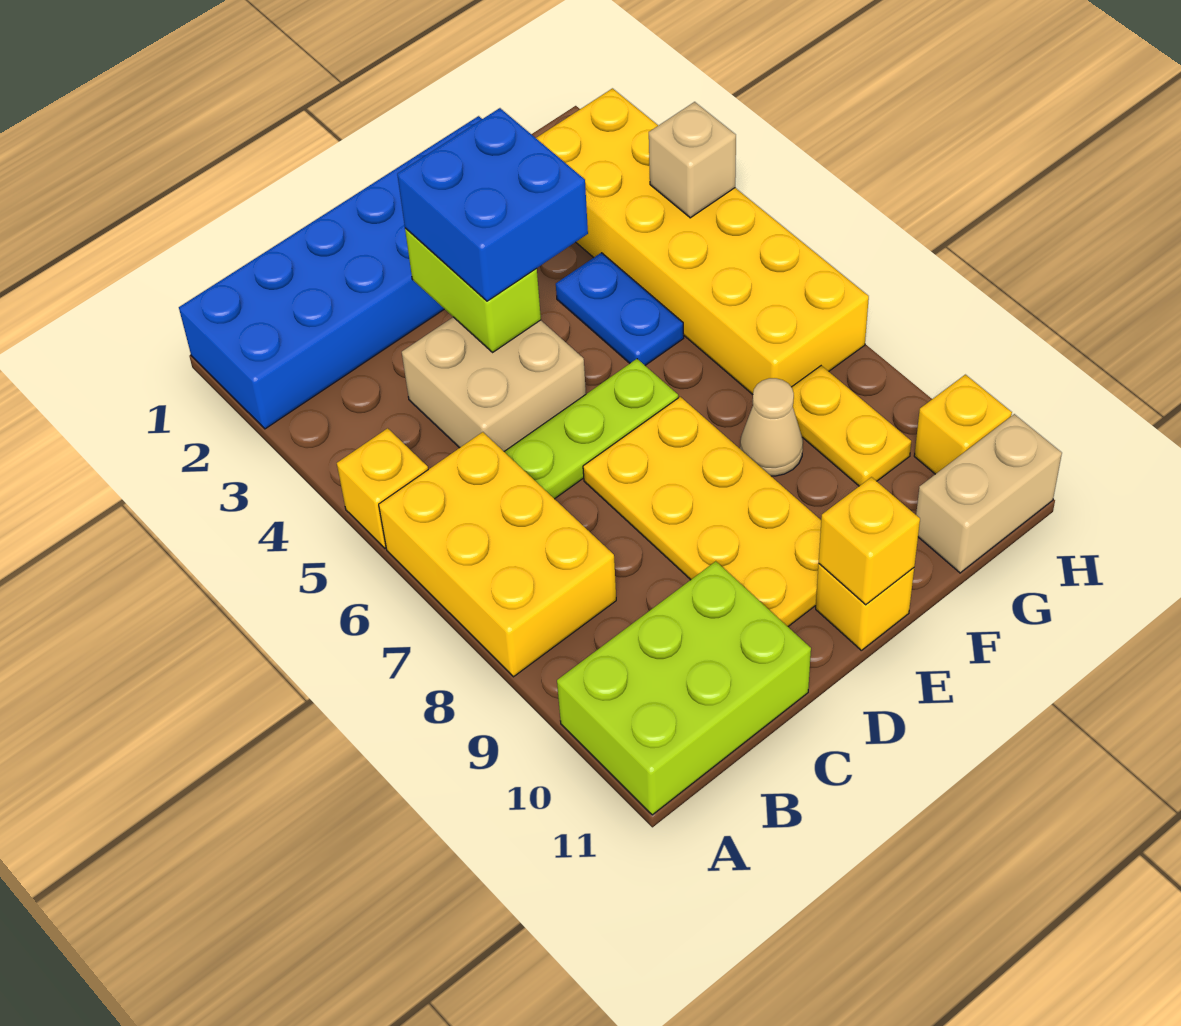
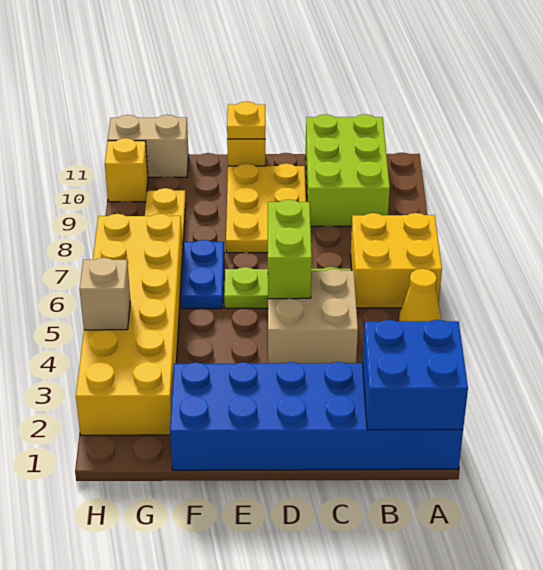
yellow 1x1 brick [337,428,428,548] -> yellow 1x1 cone [399,269,441,321]
yellow 2x3 brick [379,432,616,677] -> yellow 2x2 brick [351,213,442,308]
lime 2x3 brick [557,561,811,815] -> lime 2x3 brick turned to [306,114,390,226]
lime 1x2 brick [405,228,541,352] -> lime 1x2 brick moved to [268,199,312,299]
blue 2x2 brick [397,108,588,301] -> blue 2x2 brick moved to [362,320,468,430]
yellow 2x4 plate [583,397,821,626] -> yellow 2x3 plate [226,163,306,253]
yellow 1x1 brick [819,477,920,605] -> yellow 1x1 plate [227,101,265,139]
blue 1x2 plate [556,253,684,365] -> blue 1x2 plate moved to [181,240,224,309]
tan 1x1 cone [740,378,803,476] -> none

